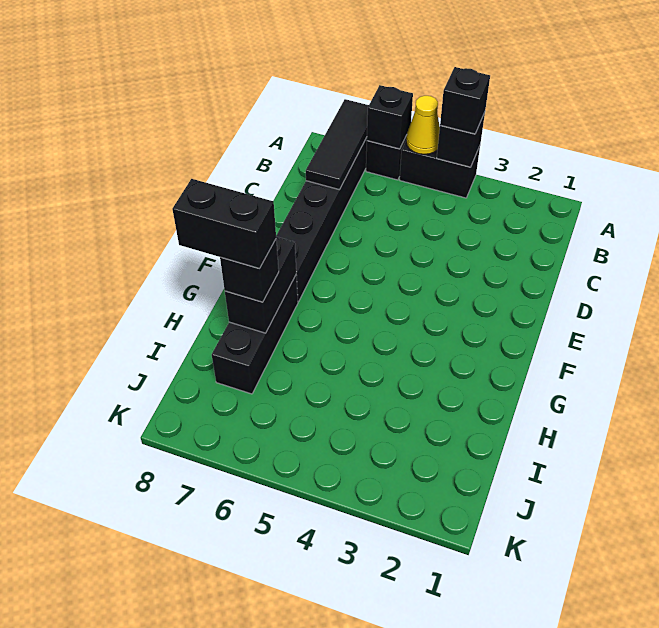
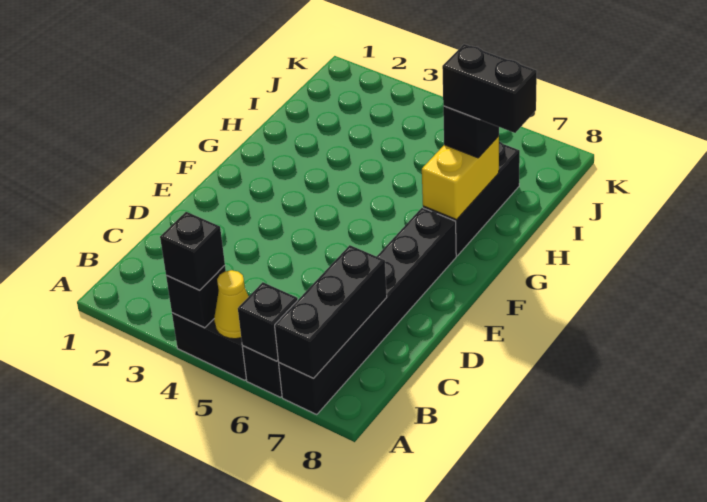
black 1x3 tile [306,99,369,190] -> black 1x3 brick [275,245,387,378]
black 1x2 brick [225,237,296,333] -> yellow 1x2 brick [422,136,499,220]

